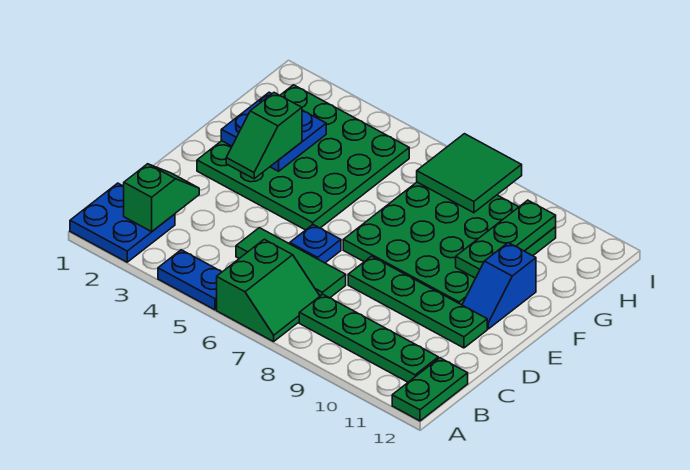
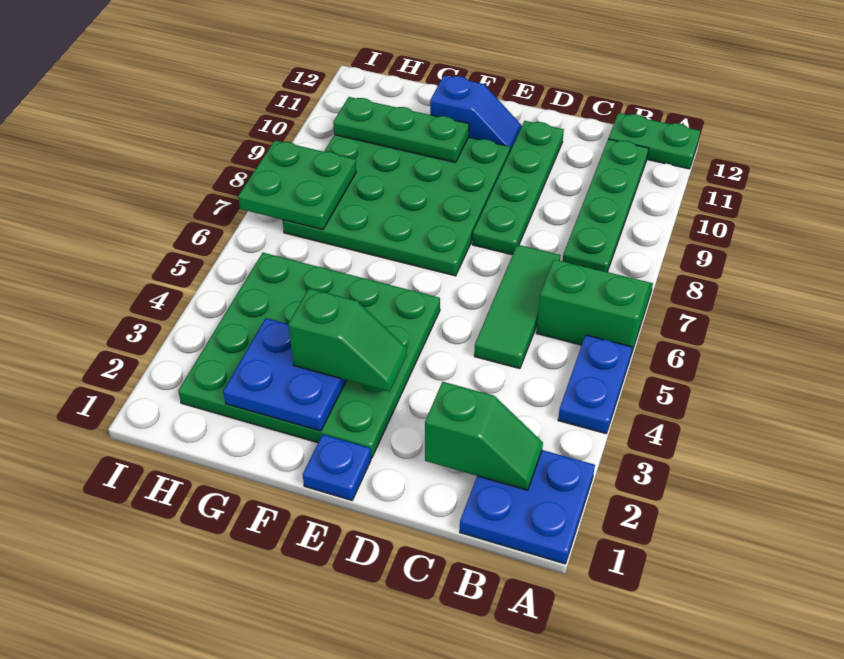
green 1x2 slope [124,164,199,232] -> green 1x2 slope turned to [425,382,543,490]
blue 1x1 plate [290,225,341,263] -> blue 1x1 plate moved to [303,435,371,500]
green 2x2 tile [417,134,522,213] -> green 2x2 plate [238,140,356,230]

